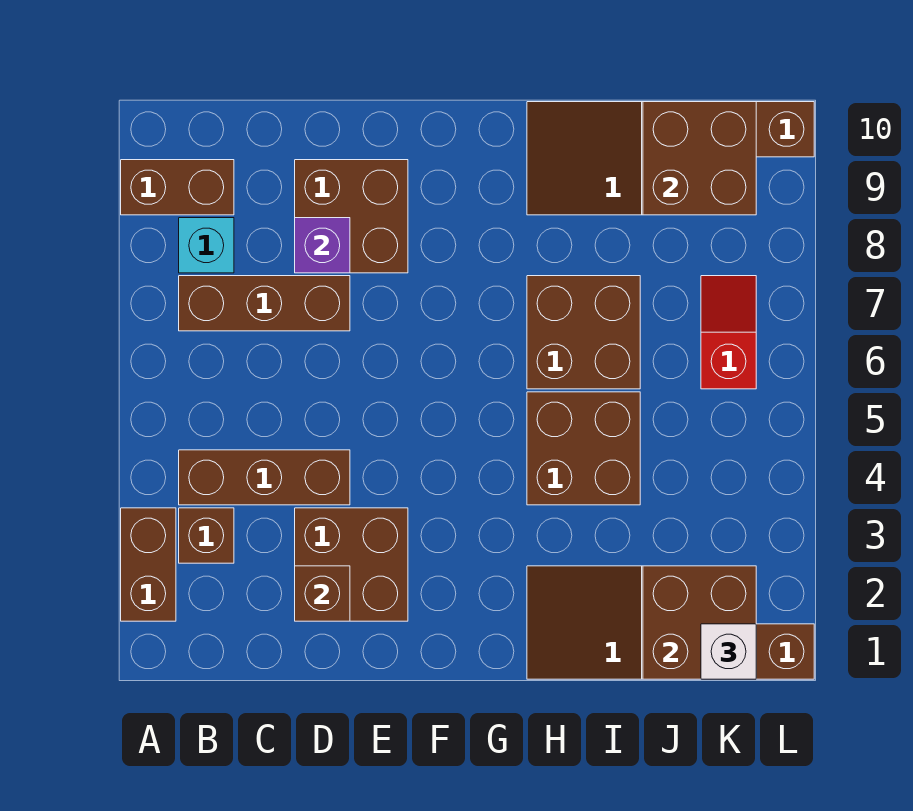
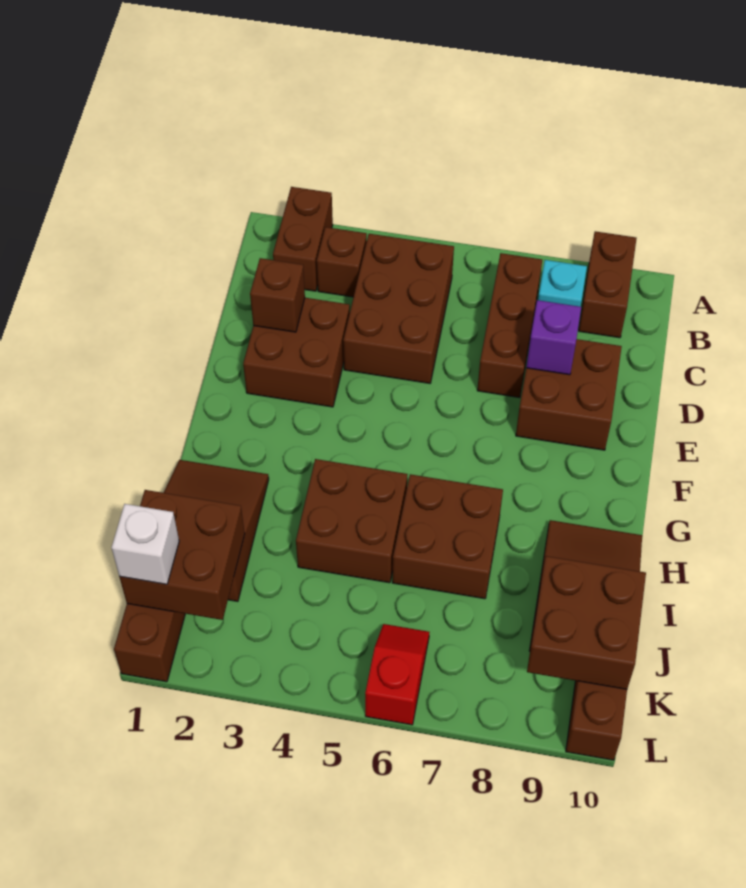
brown 1x2 brick [121,508,176,621] -> brown 1x2 brick turned to [273,187,333,291]
brown 1x3 brick [179,450,350,505] -> brown 2x3 brick [343,234,454,383]
red 1x2 slope [701,276,756,389] -> red 1x2 slope turned to [365,624,429,725]

